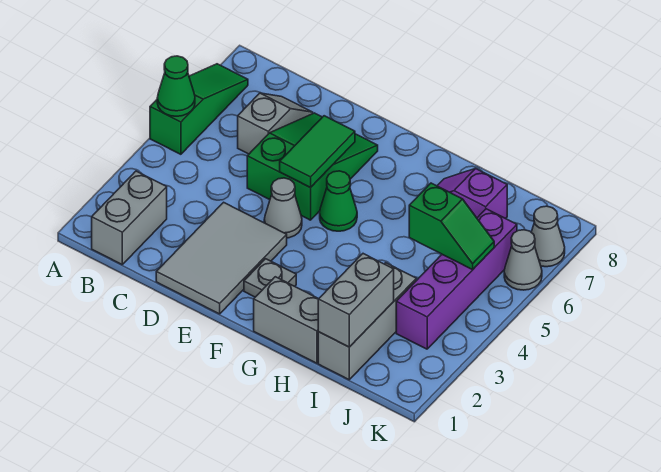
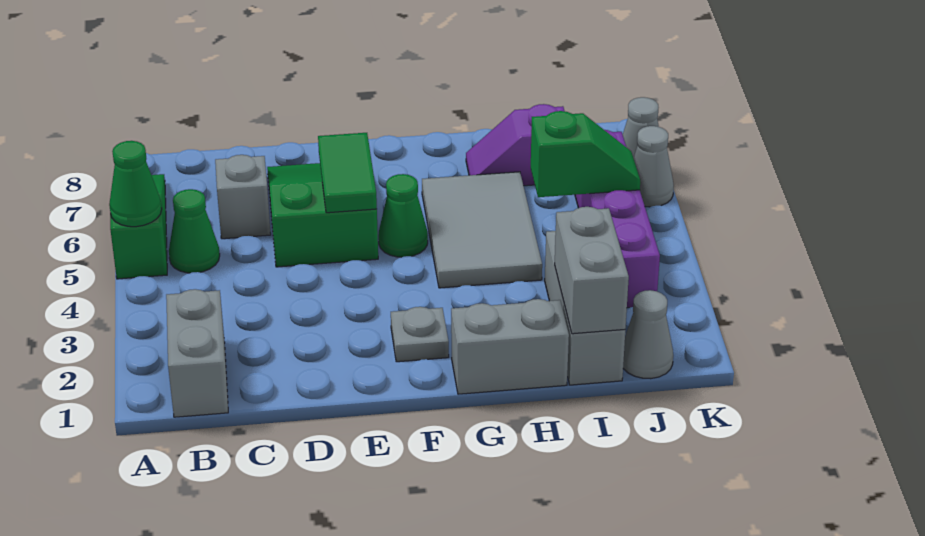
none -> green 1x1 cone [169,189,220,273]
grey 2x3 tile [156,202,287,314] -> grey 2x3 tile moved to [422,172,542,288]
grey 1x1 cone [264,178,302,238] -> grey 1x1 cone moved to [623,290,673,379]

